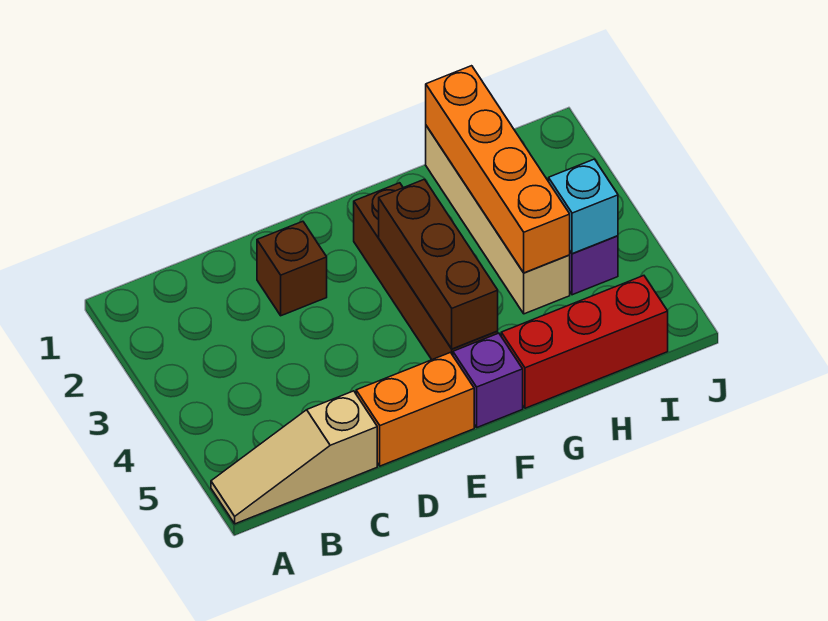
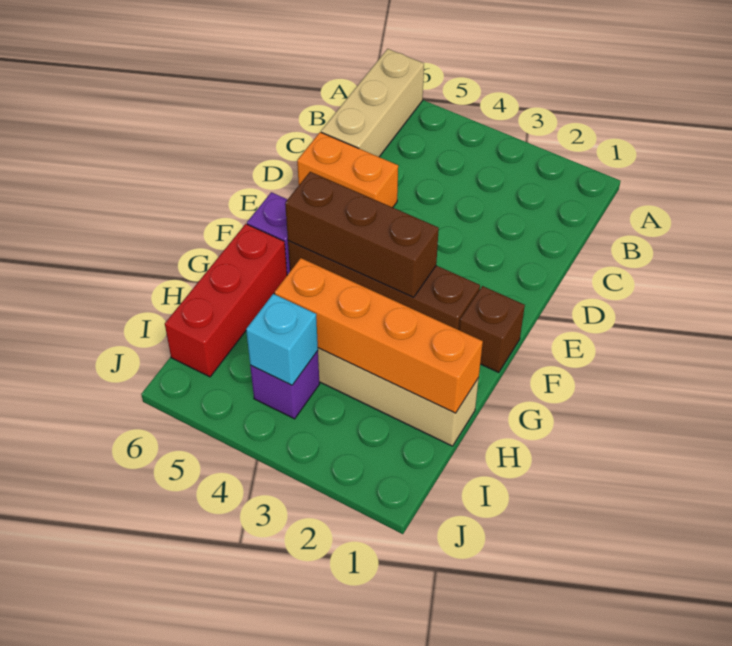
tan 1x3 slope [211,391,377,524] -> tan 1x3 brick [321,49,424,157]
brown 1x1 brick [257,221,327,316] -> brown 1x1 brick moved to [459,286,525,373]
orange 1x2 brick [356,353,474,466] -> orange 1x2 brick turned to [297,132,398,207]

